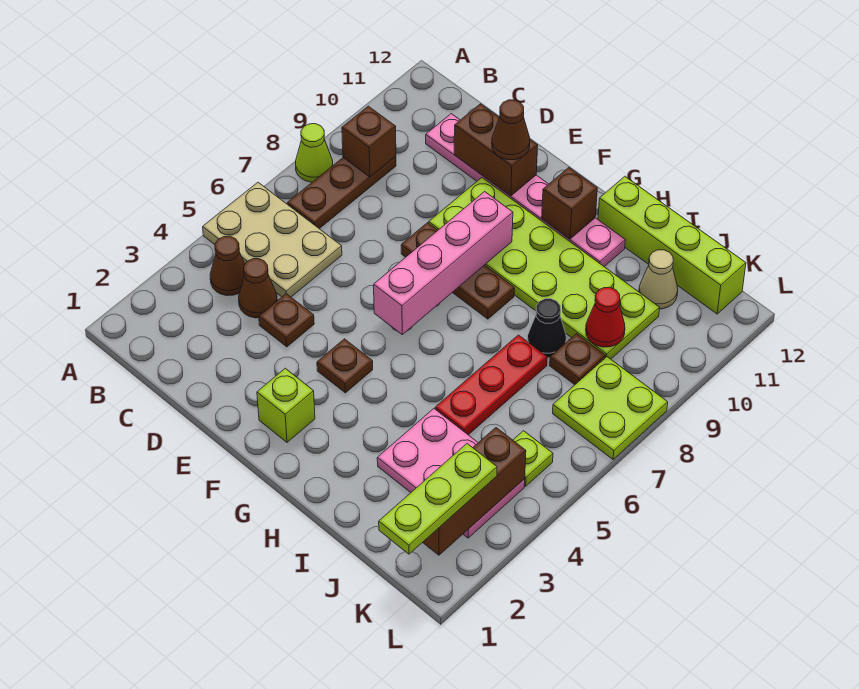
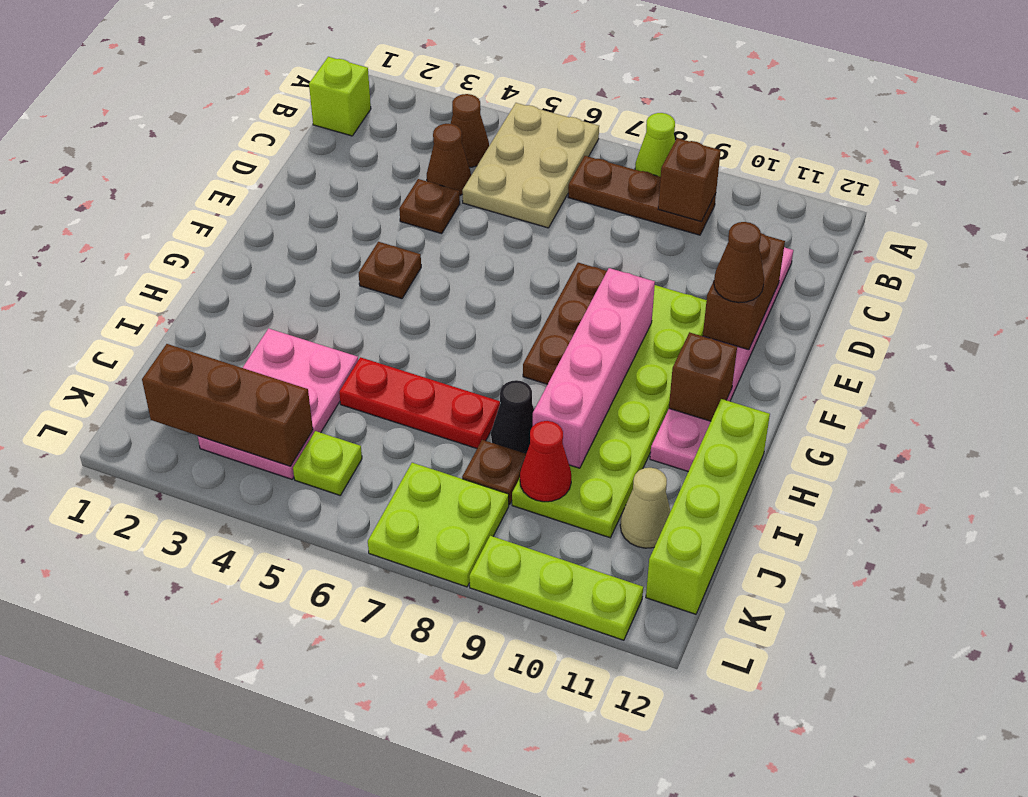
lime 1x1 brick [257,368,315,442] -> lime 1x1 brick moved to [309,57,371,136]
pink 1x4 brick [374,192,513,334] -> pink 1x4 brick turned to [533,268,655,468]
lime 1x3 plate [379,444,497,554] -> lime 1x3 plate moved to [469,536,643,640]

